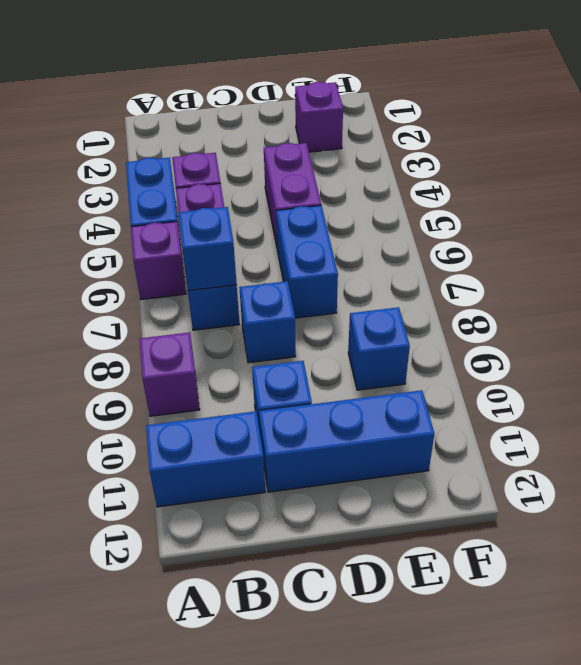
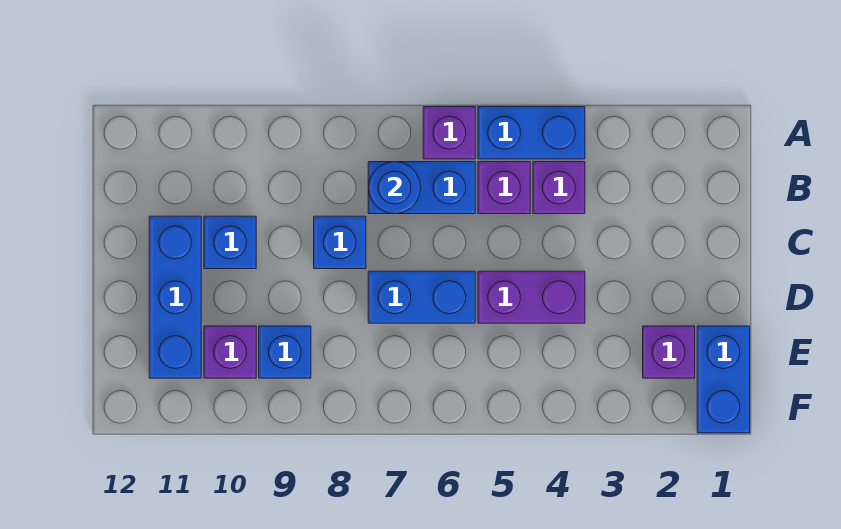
purple 1x1 brick [140,332,200,416] -> purple 1x1 brick moved to [204,326,256,378]
blue 1x2 brick [146,411,265,507] -> blue 1x2 brick moved to [697,326,750,433]
blue 1x1 brick [178,207,237,291] -> blue 1x1 round brick [368,162,421,214]

